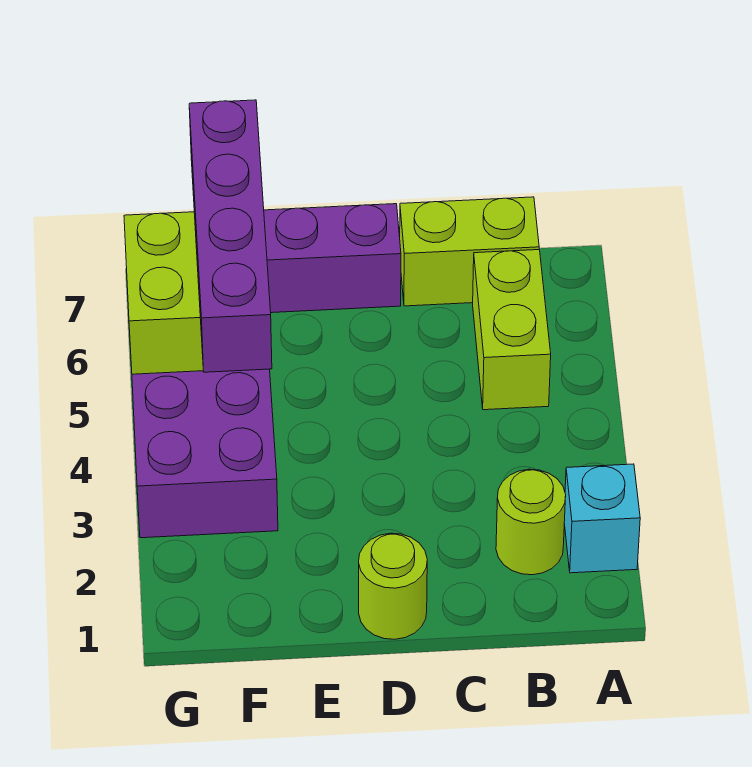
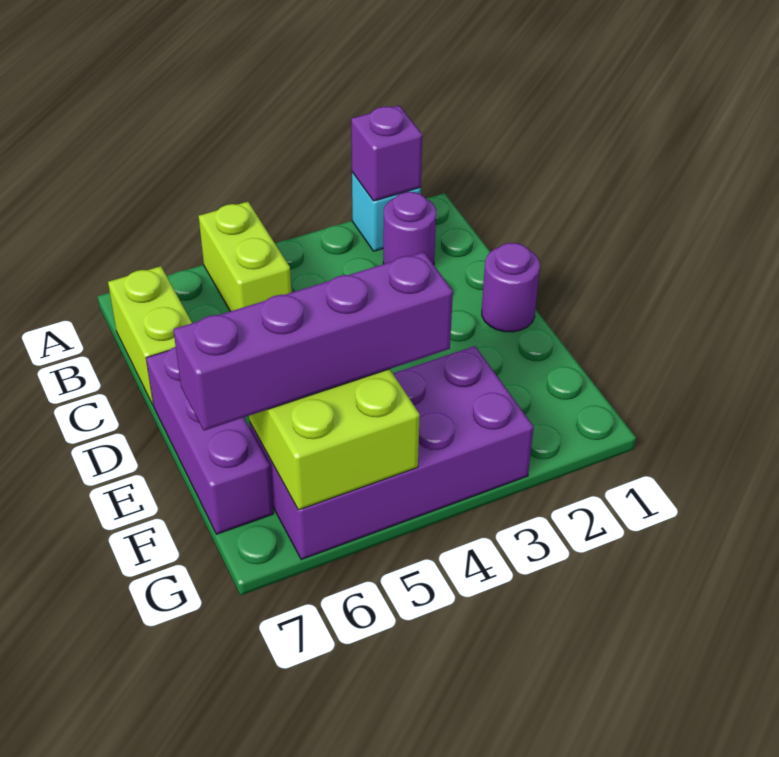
none -> purple 1x1 brick [351,106,423,201]
lime 1x1 round brick [496,469,566,575] -> purple 1x1 round brick [383,192,436,265]
lime 1x2 brick [473,250,551,410] -> lime 1x2 brick turned to [199,202,291,311]
lime 1x1 round brick [359,533,427,639] -> purple 1x1 round brick [482,243,540,332]

